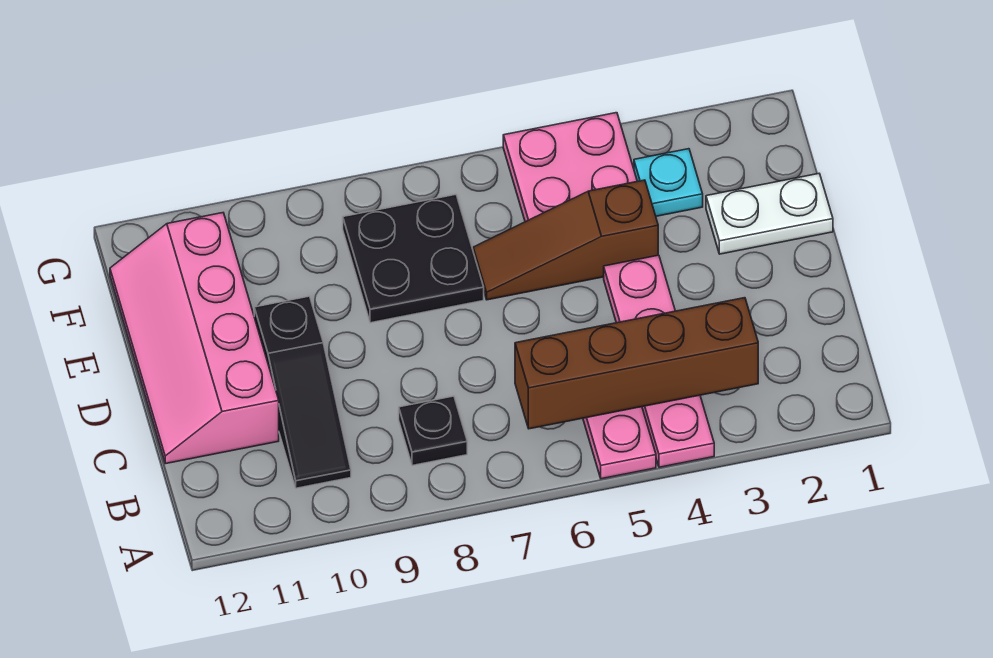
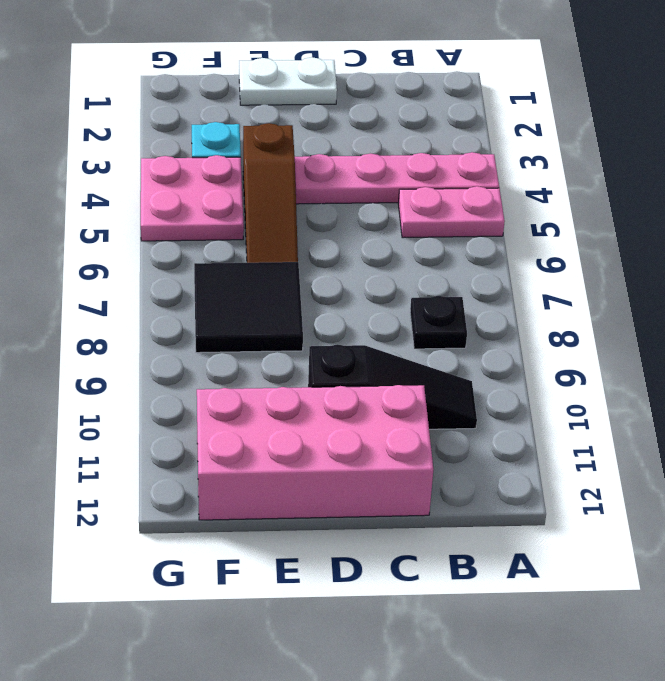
brown 1x4 brick [515,298,758,429] -> none
pink 2x4 slope [110,213,279,464] -> pink 2x4 brick [197,385,433,520]
white 1x2 plate [706,174,833,254] -> white 1x2 plate turned to [239,57,337,105]
black 2x2 plate [343,194,484,323] -> black 2x2 tile [194,262,303,353]

